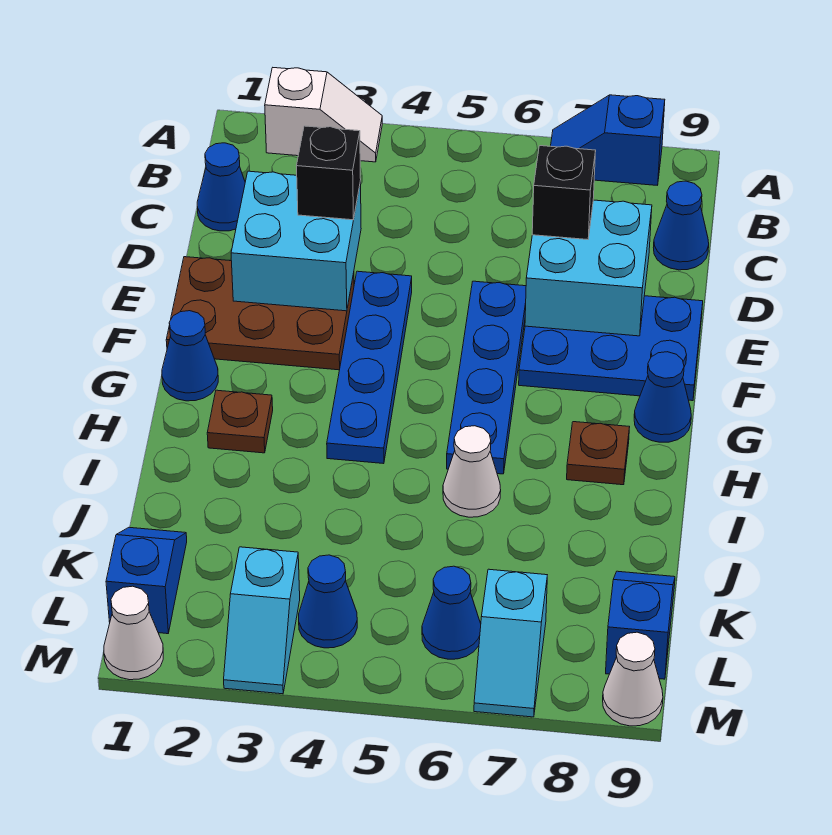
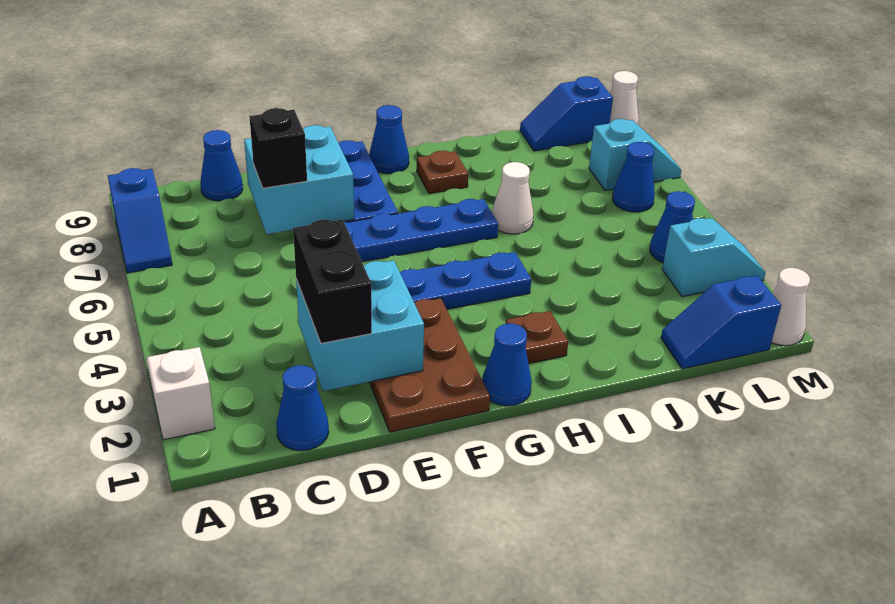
black 1x1 brick [297,126,361,220] -> black 1x2 brick [293,219,372,343]

